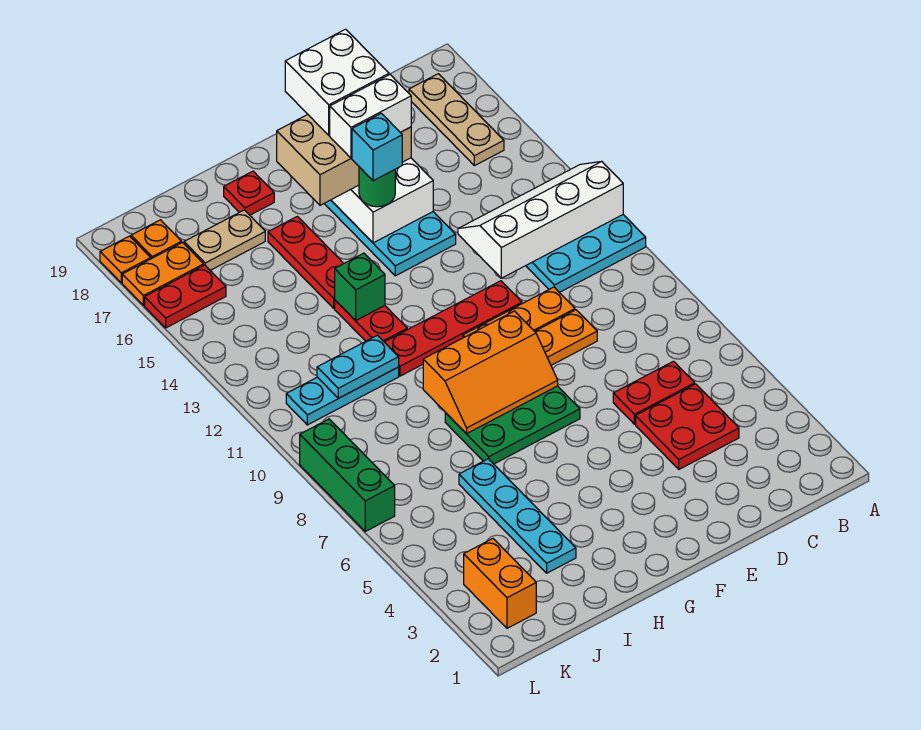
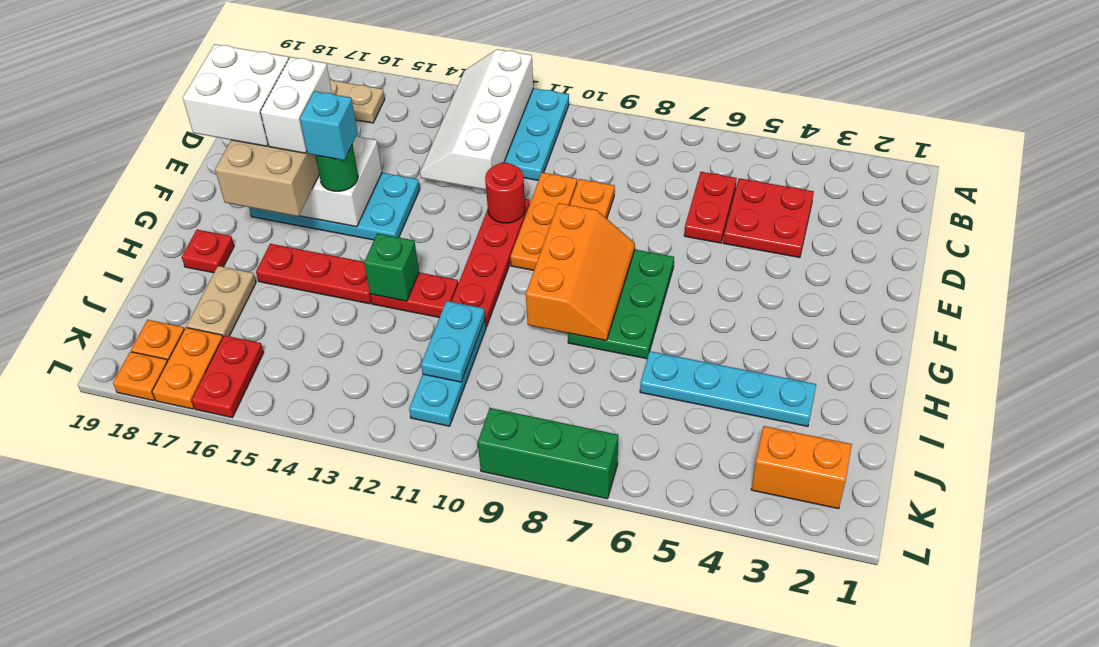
none -> red 1x1 round brick [485,163,525,223]

